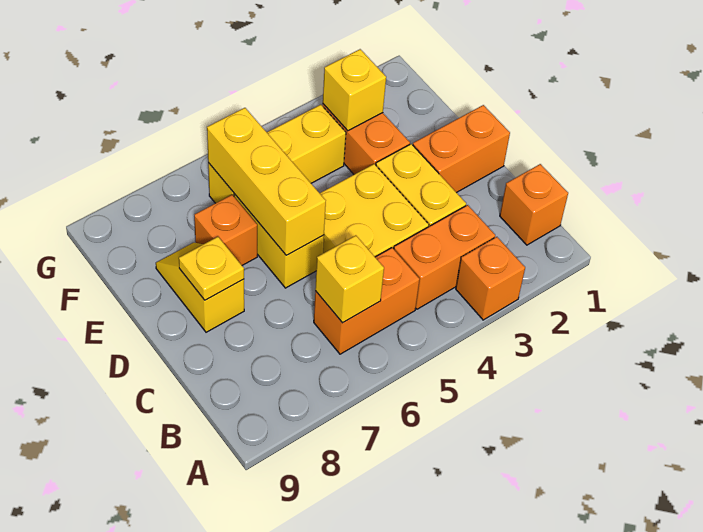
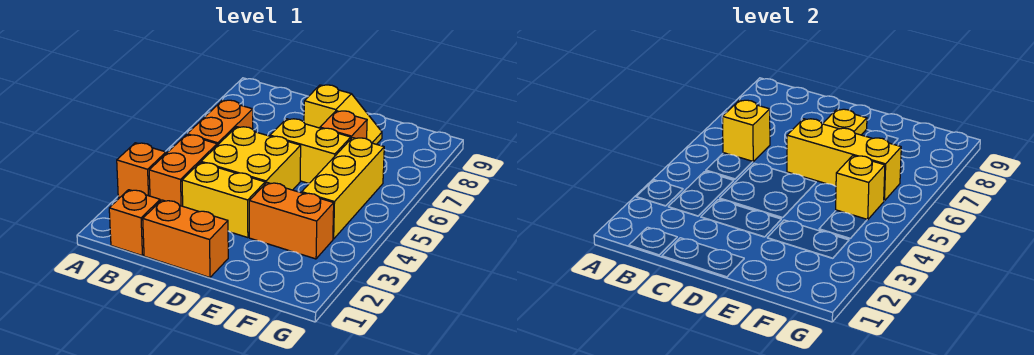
orange 1x2 brick [413,105,510,193] -> orange 1x2 brick turned to [143,200,228,278]
yellow 1x1 brick [323,49,386,131] -> yellow 1x1 brick moved to [836,156,885,220]

